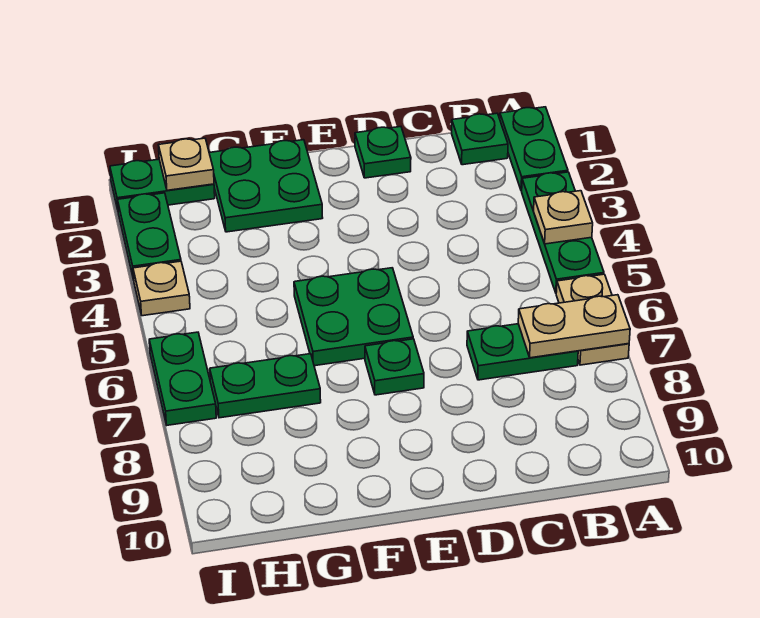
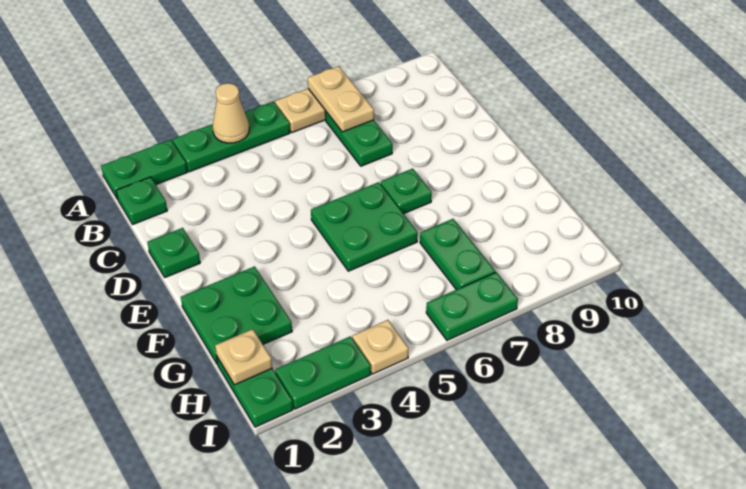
tan 1x1 plate [534,191,593,244] -> tan 1x1 cone [213,83,249,143]

